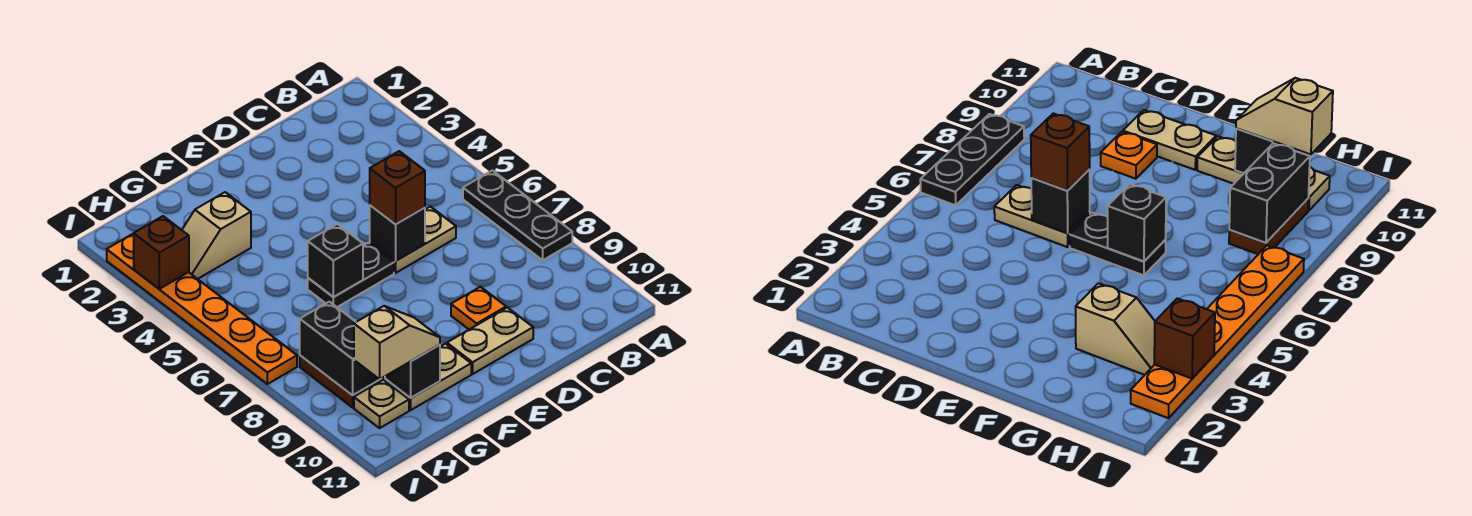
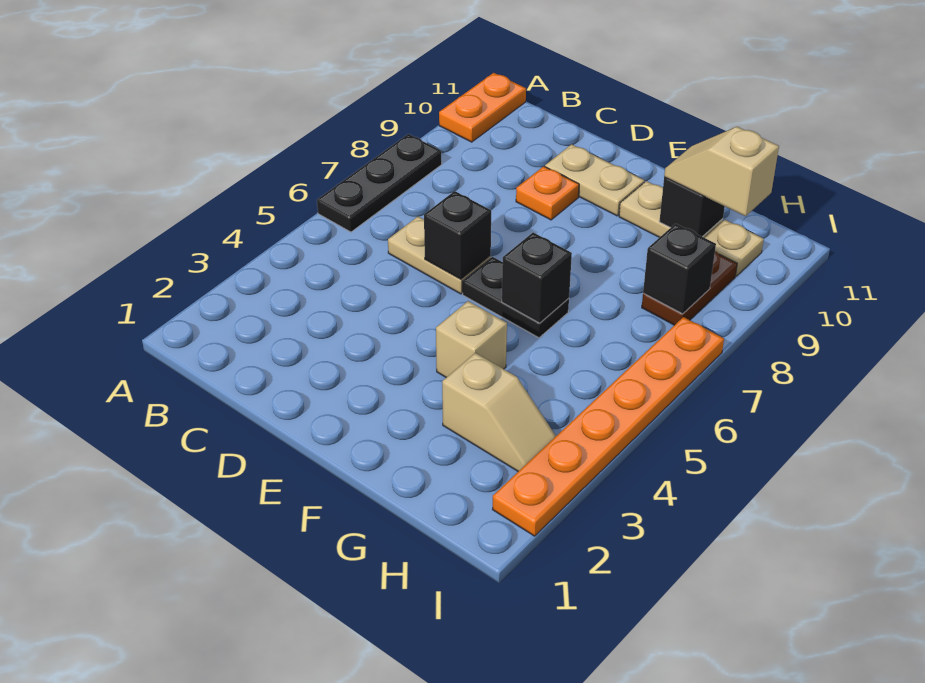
none -> orange 1x2 plate [439,73,526,142]
brown 1x1 brick [370,151,425,224] -> none
none -> tan 1x1 brick [436,301,507,377]
black 1x2 brick [300,302,380,395] -> black 1x1 brick [643,224,716,314]
brown 1x1 brick [134,216,189,289] -> none

